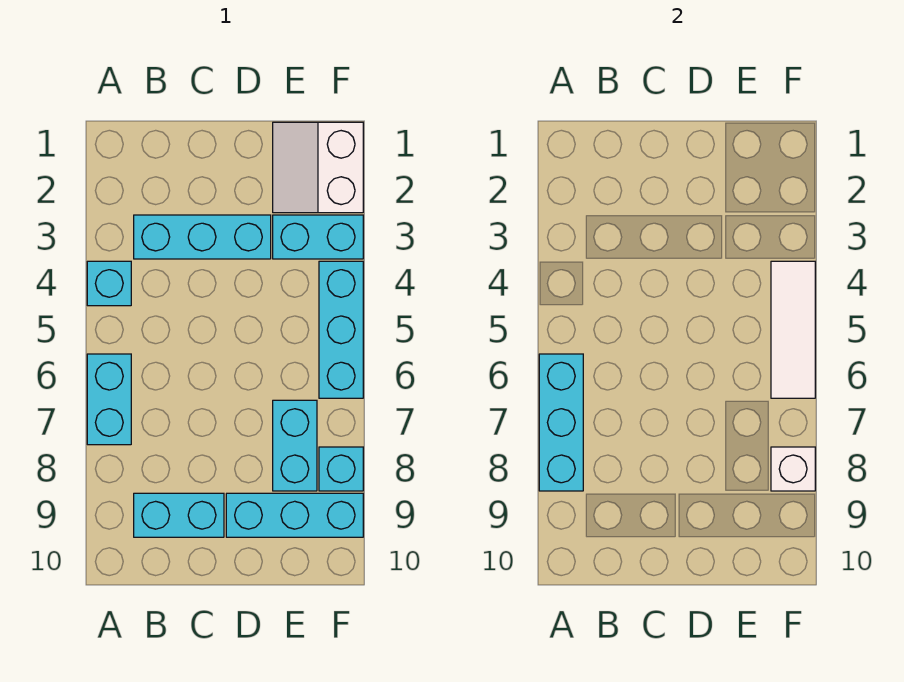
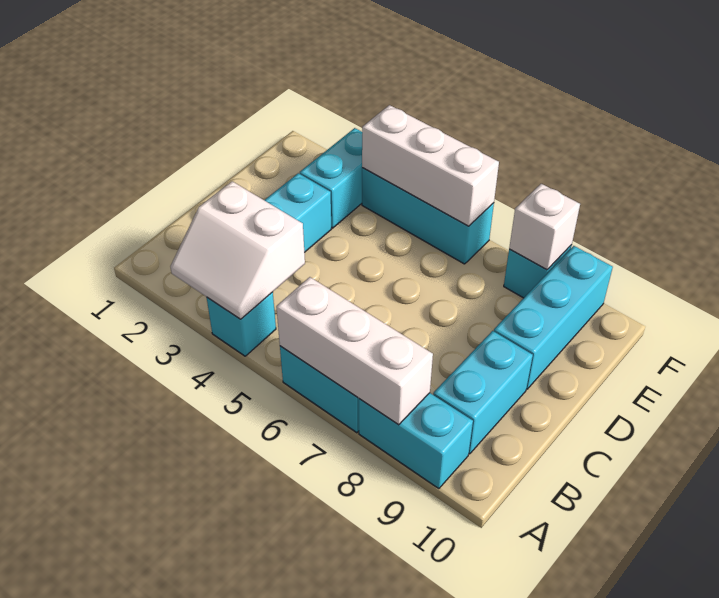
cyan 1x3 brick [539,354,583,491] -> white 1x3 brick [276,277,433,425]
white 2x2 slope [273,122,363,213] -> white 2x2 slope moved to [170,181,305,319]
cyan 1x2 brick [273,400,317,491] -> cyan 1x2 brick moved to [359,393,473,489]
white 1x3 tile [771,261,815,398] -> white 1x3 brick [362,105,499,226]

